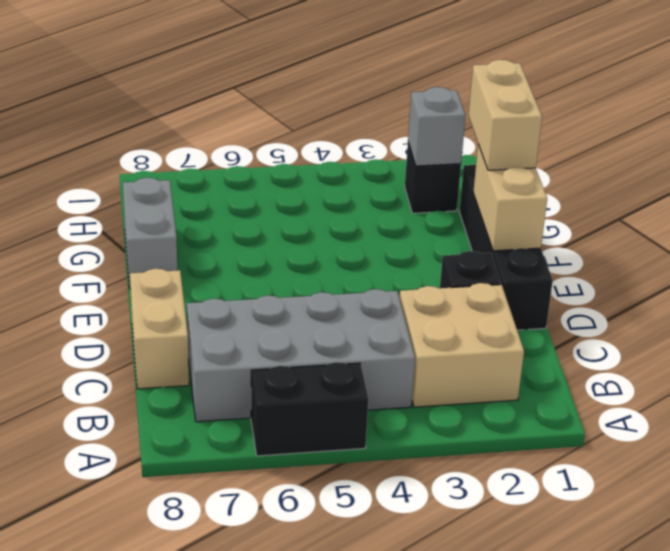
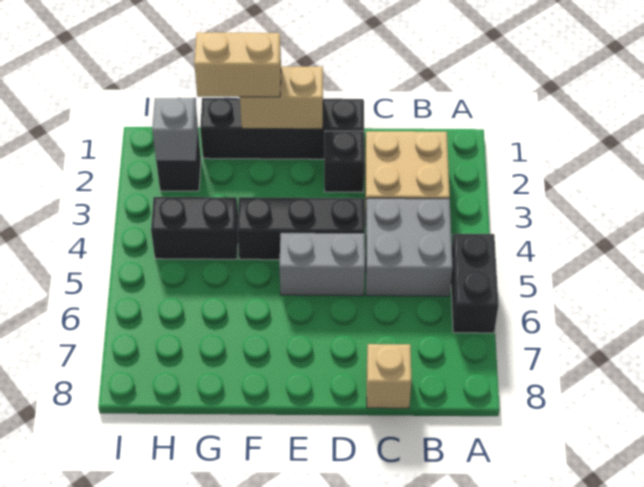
grey 2x4 brick [187,289,415,422] -> grey 2x2 brick [366,198,453,296]
tan 1x2 brick [130,269,189,389] -> tan 1x1 brick [367,344,411,408]
none -> black 1x3 brick [237,197,365,260]
grey 1x2 brick [123,178,177,288] -> grey 1x2 brick moved to [280,233,365,296]
none -> black 1x2 brick [151,197,238,259]

